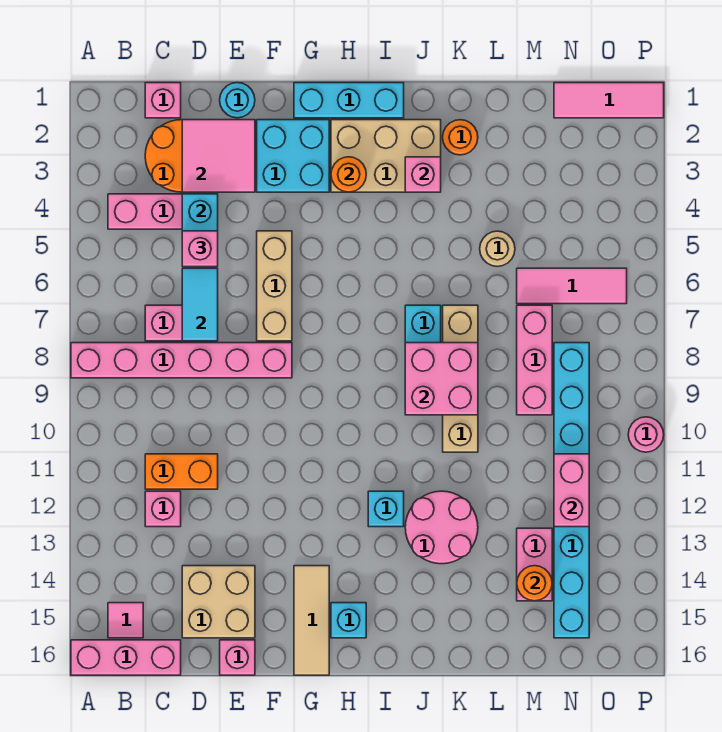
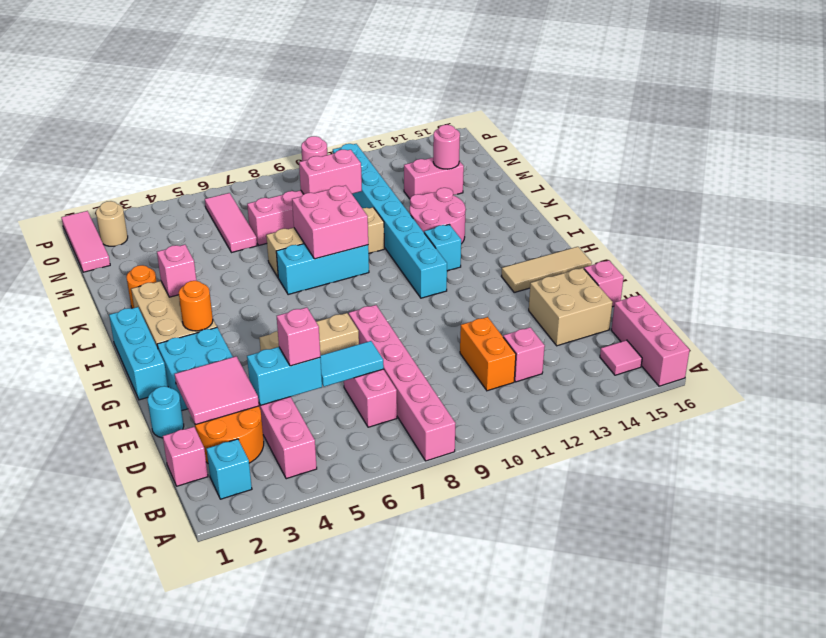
cyan 1x1 brick [331,603,366,638] -> cyan 1x1 brick moved to [207,439,252,499]
tan 1x1 round brick [480,231,515,267] -> tan 1x1 round brick moved to [96,201,128,246]
orange 1x1 round brick [517,566,552,601] -> pink 1x1 round brick [433,125,460,169]
cyan 1x8 brick [554,343,589,638] -> cyan 1x8 brick turned to [333,144,447,298]
pink 1x2 brick [554,454,589,527] -> pink 1x2 brick moved to [299,150,362,194]

